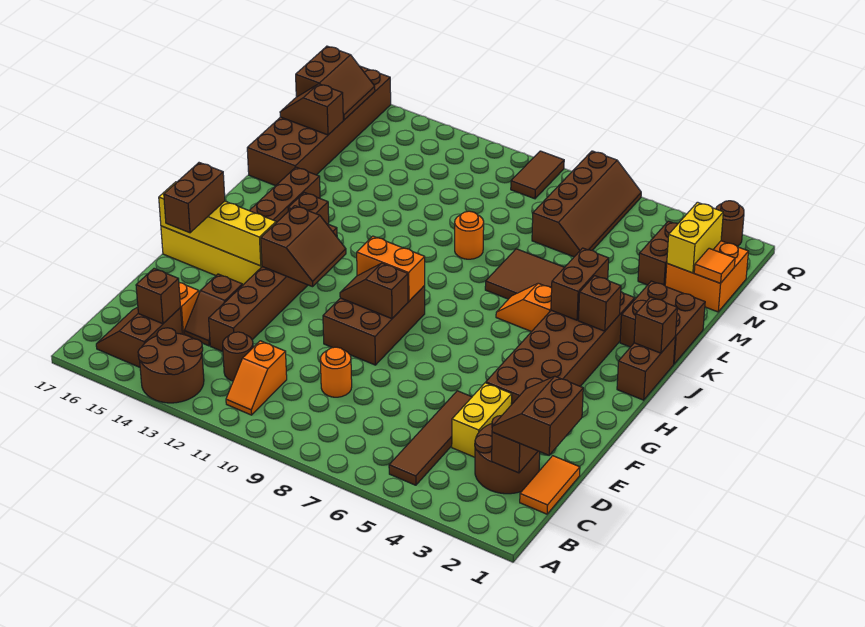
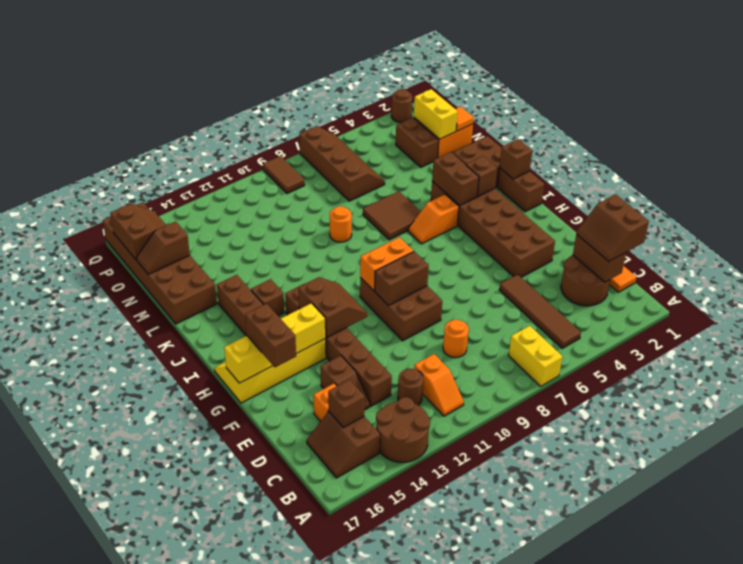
yellow 1x2 brick [452,383,512,457] -> yellow 1x2 brick moved to [509,326,562,386]
brown 1x2 slope [340,263,408,319] -> brown 1x2 brick [375,251,429,306]

